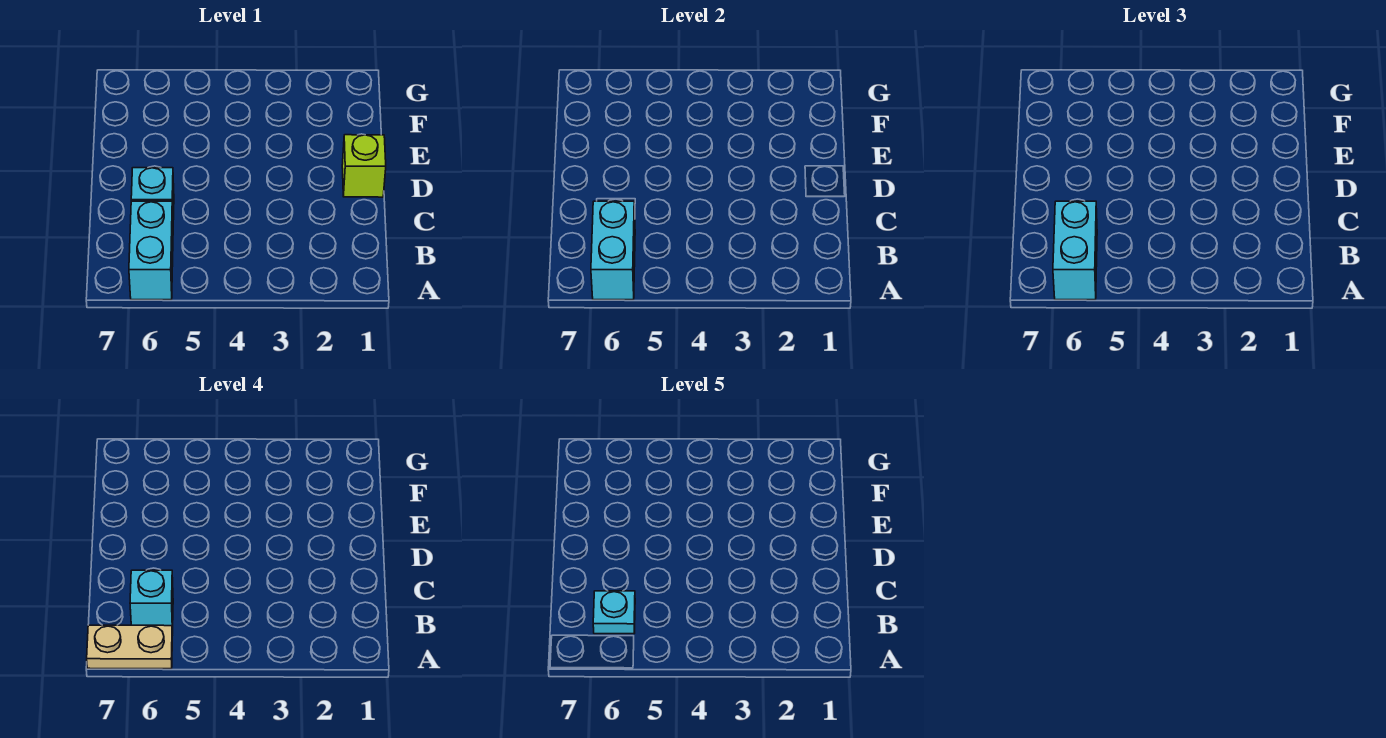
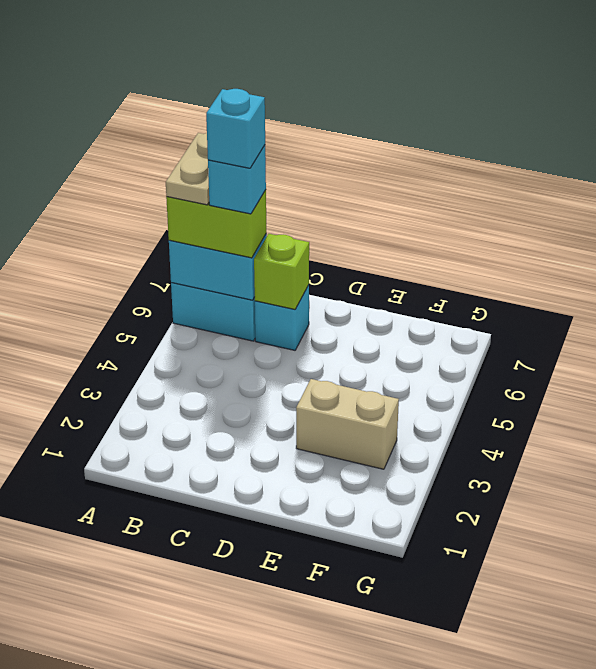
cyan 1x2 brick [1053,201,1097,300] -> lime 1x2 brick [166,190,266,258]
cyan 1x1 plate [593,591,635,634] -> cyan 1x1 brick [206,89,265,168]
lime 1x1 brick [342,135,386,197] -> lime 1x1 brick moved to [254,234,309,309]
none -> tan 1x2 brick [296,379,399,469]

